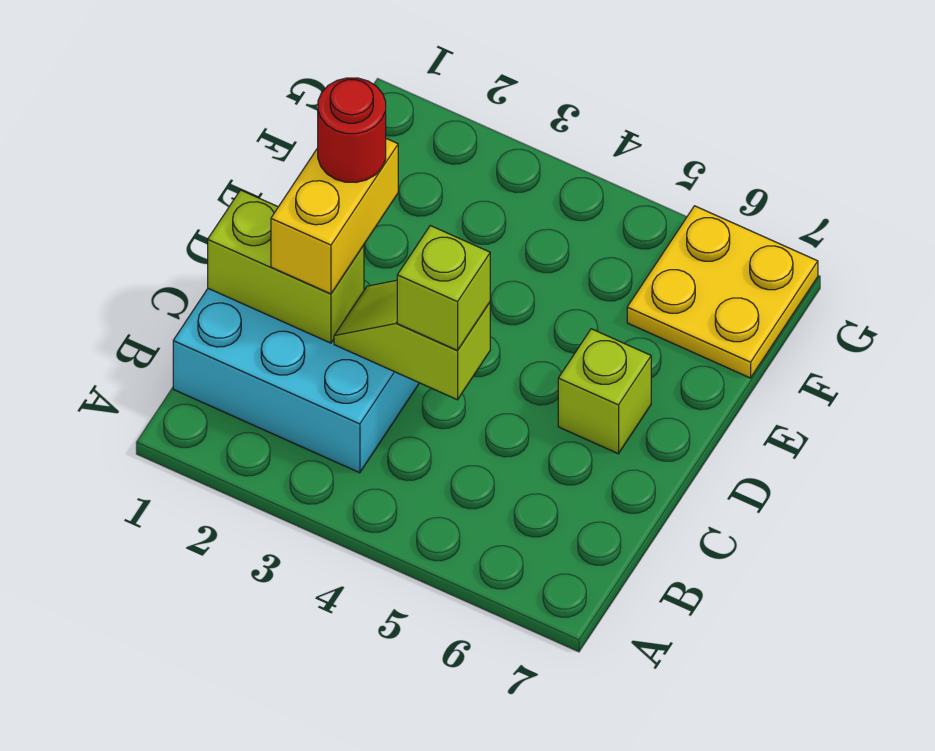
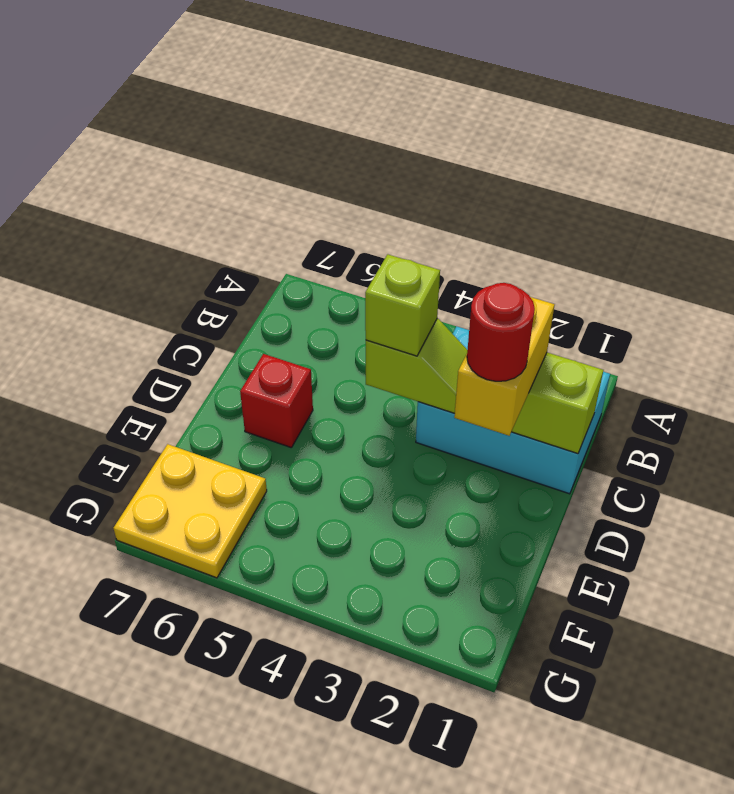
lime 1x1 brick [558,329,651,454] -> red 1x1 brick [240,354,313,448]

